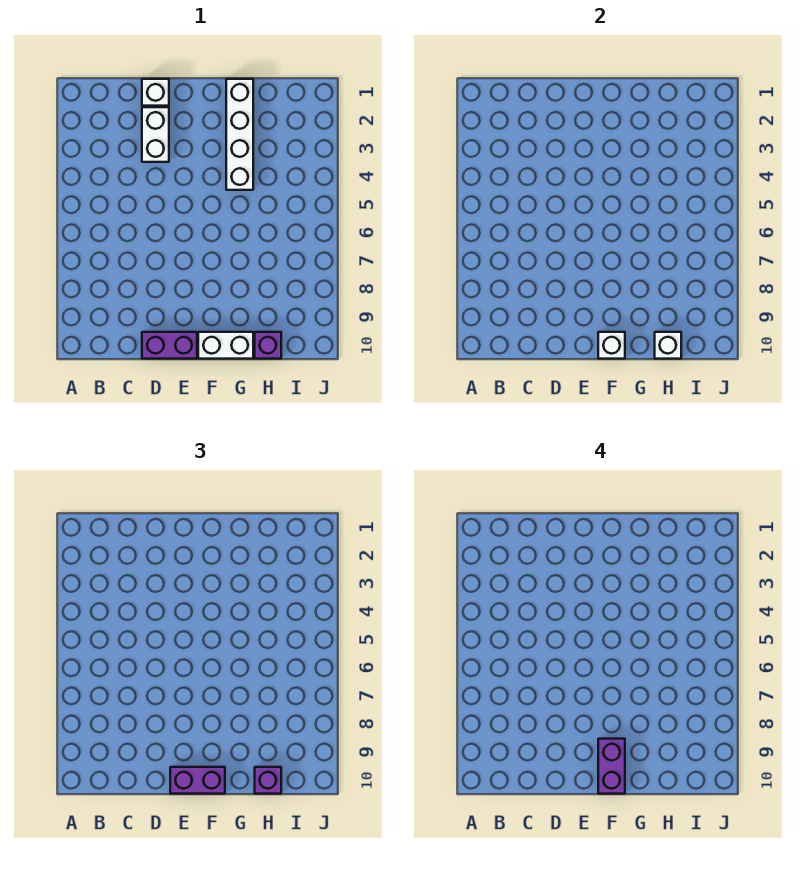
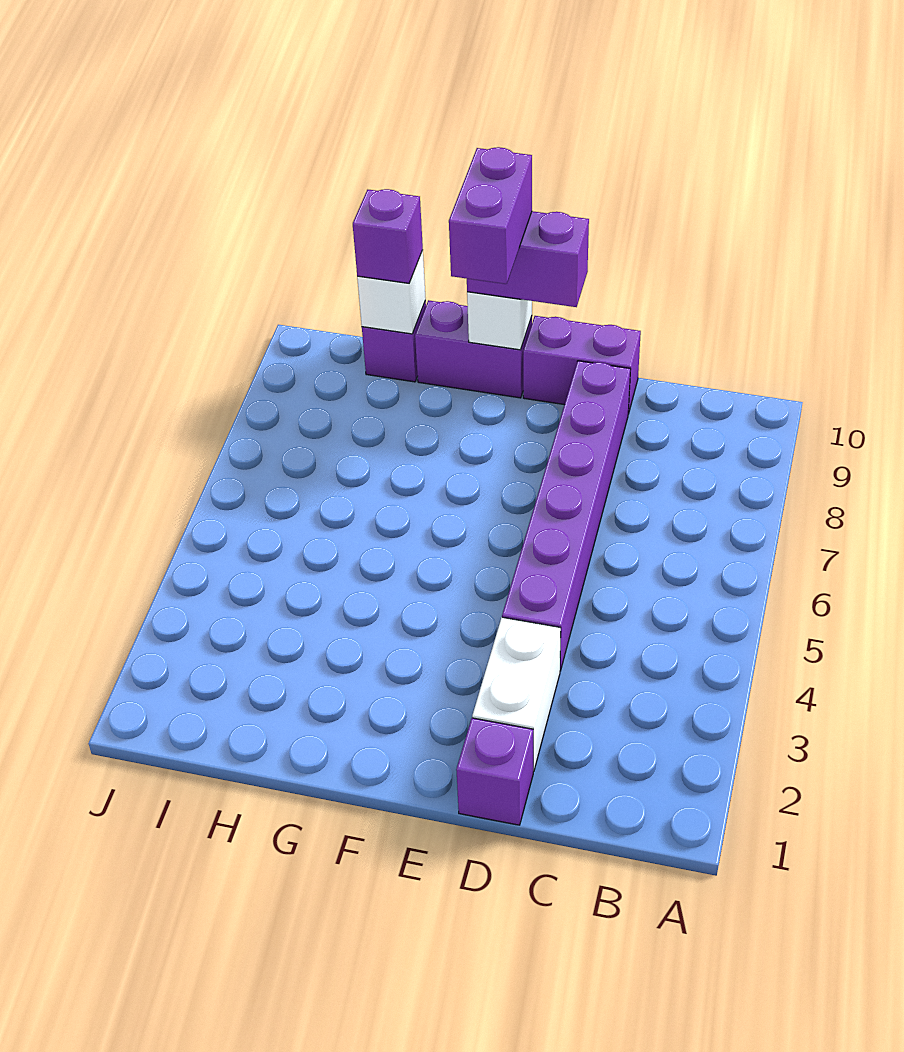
white 1x1 brick [142,79,169,106] -> purple 1x1 brick [456,718,533,825]
none -> purple 1x6 brick [502,361,631,671]
white 1x2 brick [198,332,253,359] -> purple 1x2 brick [415,300,532,398]
white 1x4 brick [226,79,253,190] -> none

